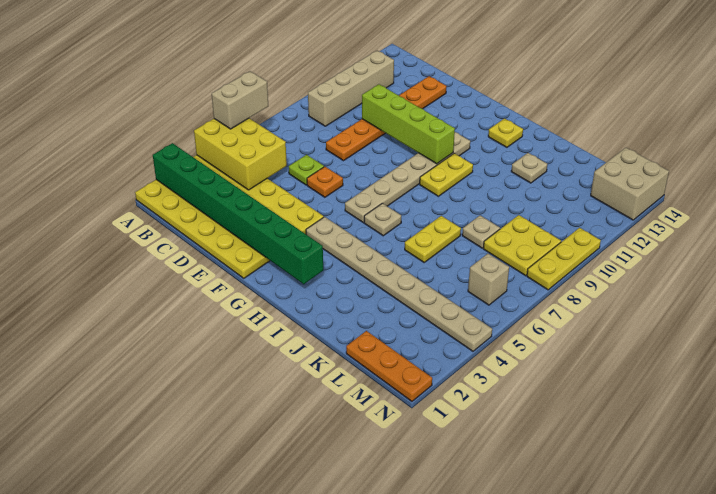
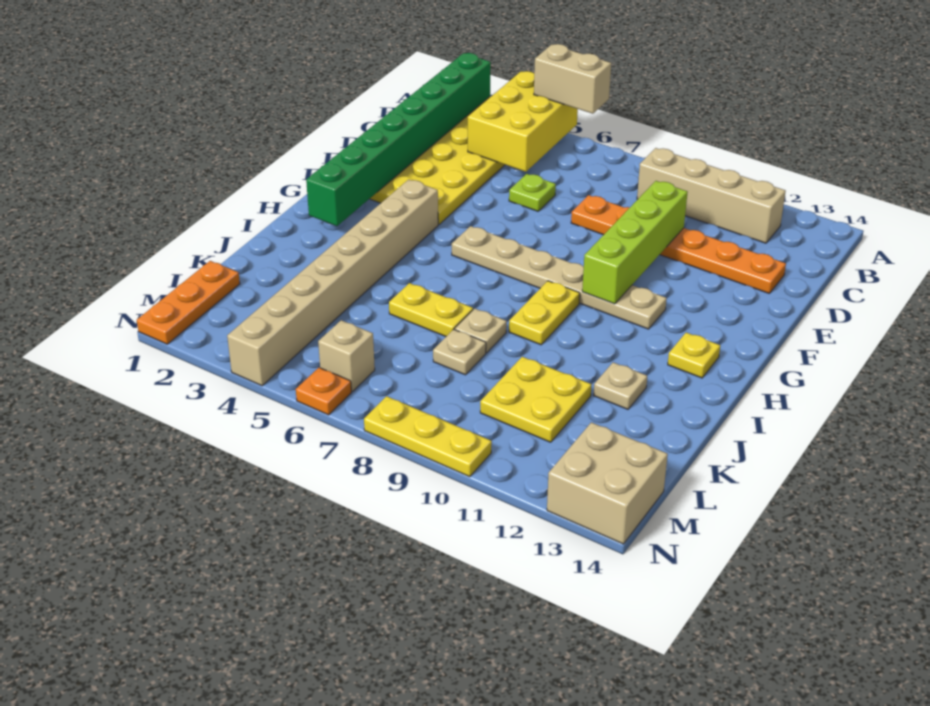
orange 1x1 plate [307,167,343,197] -> orange 1x1 plate moved to [296,367,351,415]
tan 1x8 plate [306,217,492,351] -> tan 1x8 brick [227,179,438,386]
tan 1x1 plate [364,203,401,236] -> tan 1x1 plate moved to [455,309,507,353]
yellow 1x2 plate [420,153,473,196] -> yellow 1x2 plate turned to [509,281,580,345]
yellow 2x2 plate [483,215,561,276] -> yellow 2x2 plate moved to [480,357,592,442]

